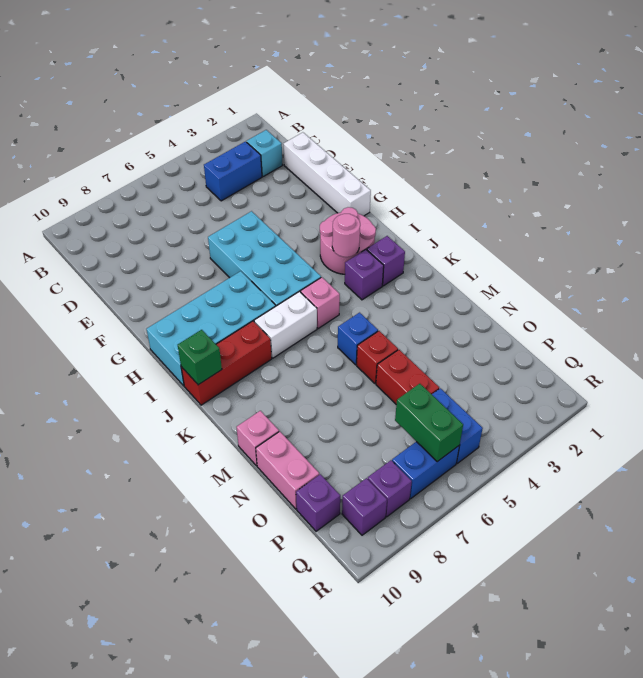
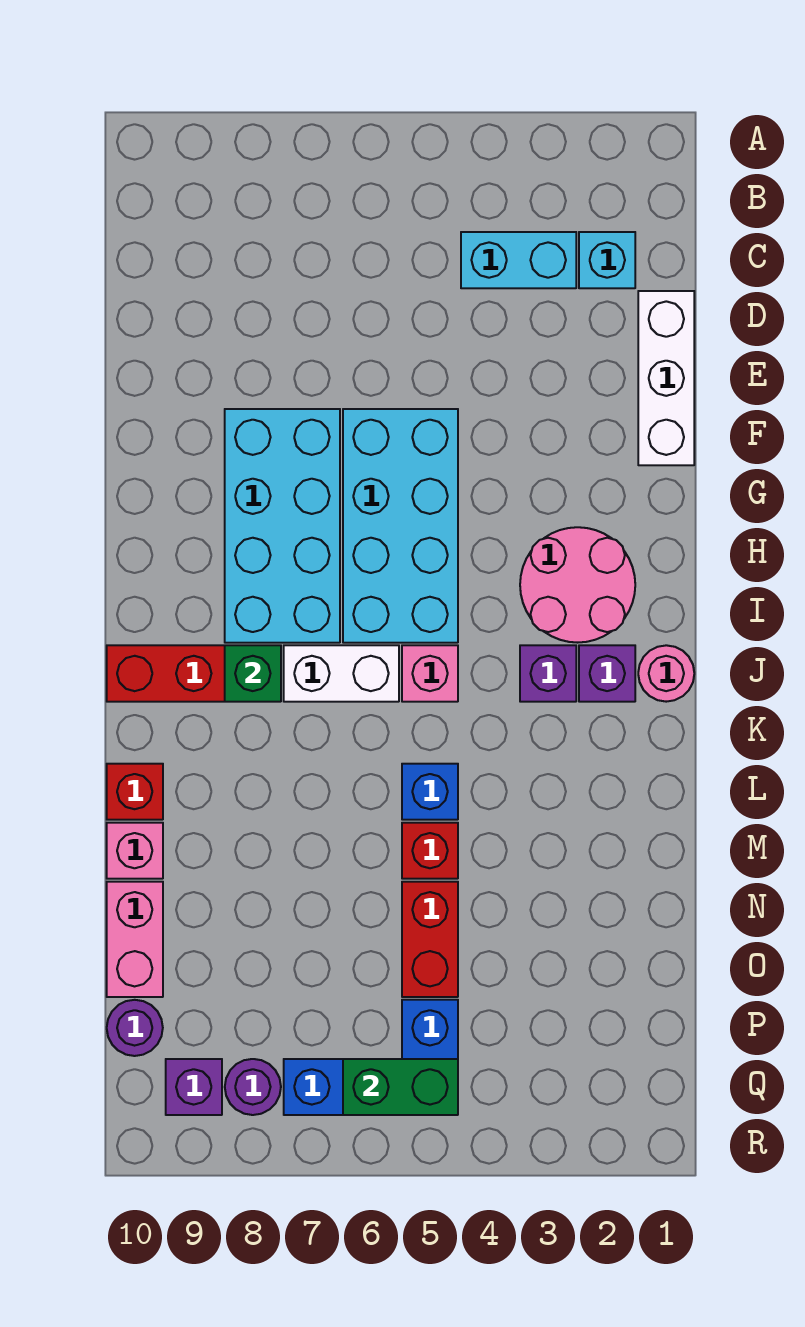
blue 1x2 brick [204,142,262,201] -> cyan 1x2 brick [461,232,576,288]
white 1x4 brick [284,132,371,216] -> white 1x3 brick [638,291,694,465]
cyan 2x4 brick [147,271,276,386] -> cyan 2x4 brick turned to [225,409,340,643]
pink 1x1 round brick [332,214,360,257] -> pink 1x1 round brick moved to [638,645,694,702]
green 1x1 brick [178,330,222,385] -> green 1x1 brick moved to [225,645,281,702]
none -> red 1x1 brick [107,764,163,820]
green 1x2 brick [395,384,463,462] -> green 1x2 brick turned to [343,1059,458,1115]
purple 1x1 brick [296,474,340,531] -> purple 1x1 round brick [107,1000,163,1056]
purple 1x1 brick [368,460,412,517] -> purple 1x1 round brick [225,1059,281,1115]

